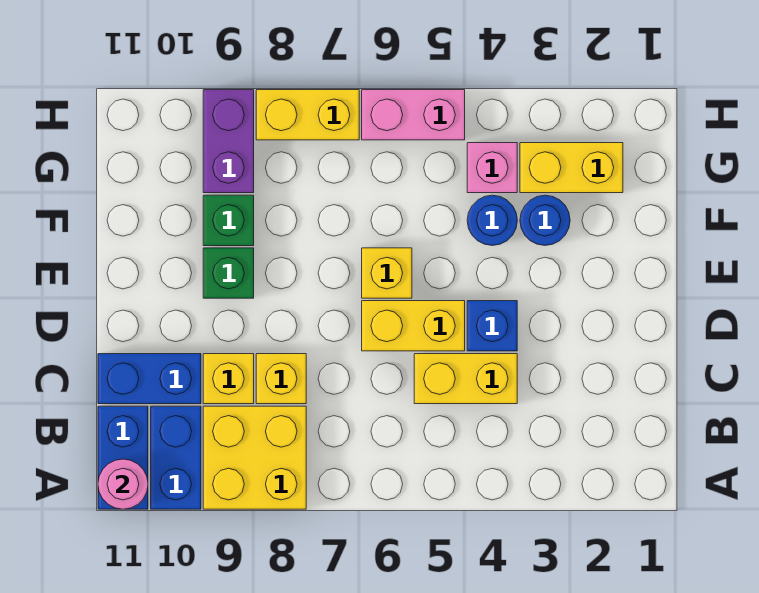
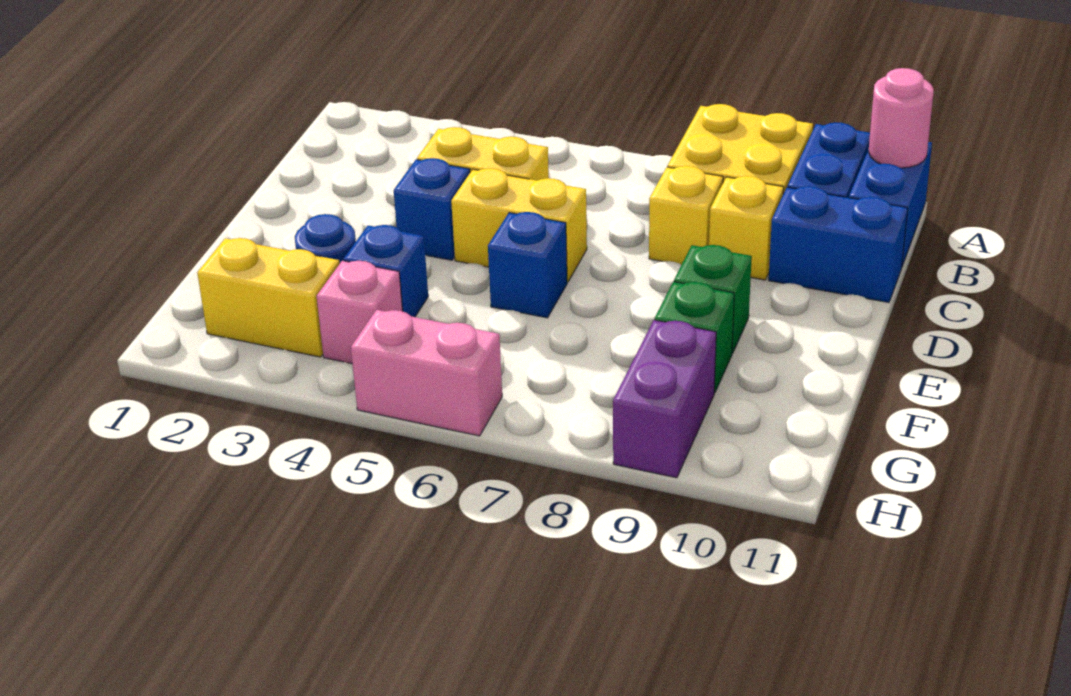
yellow 1x1 brick [362,248,412,298] -> blue 1x1 brick [488,212,567,318]
blue 1x1 round brick [467,195,517,246] -> blue 1x1 brick [343,225,428,317]
yellow 1x2 brick [256,90,359,140] -> none

